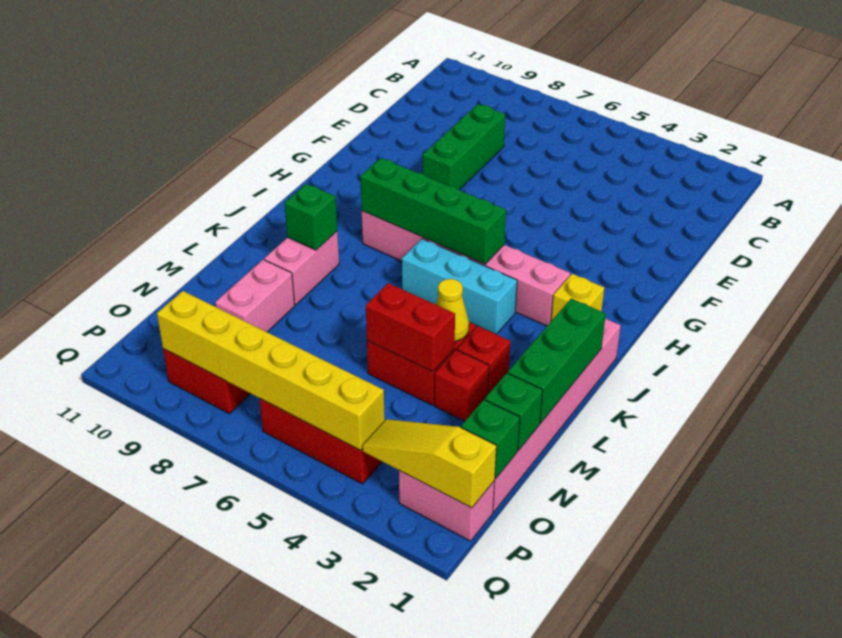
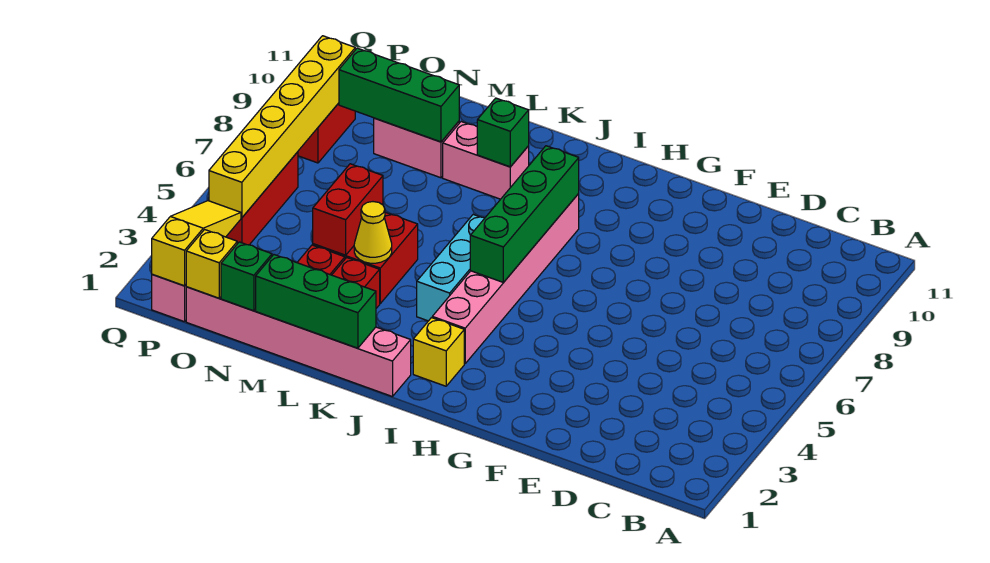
green 1x3 brick [423,104,505,190] -> green 1x3 brick moved to [339,48,459,142]
green 1x1 brick [461,400,520,479] -> yellow 1x1 brick [186,230,237,298]

